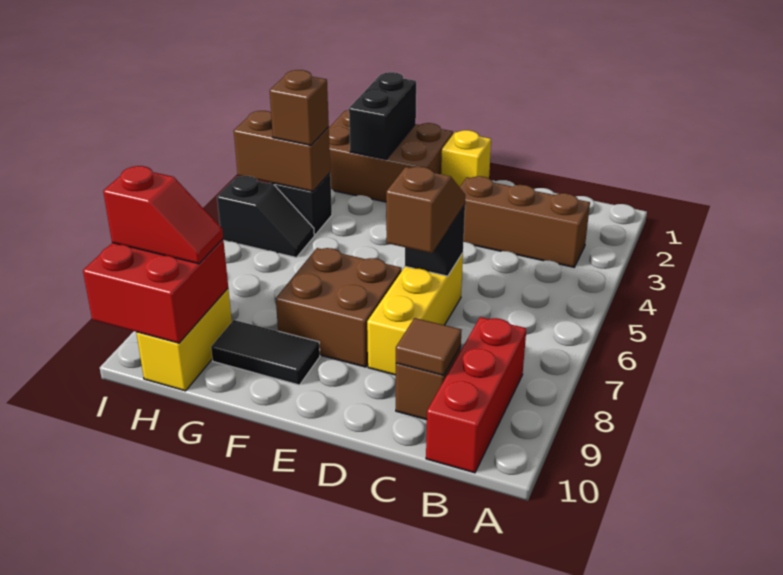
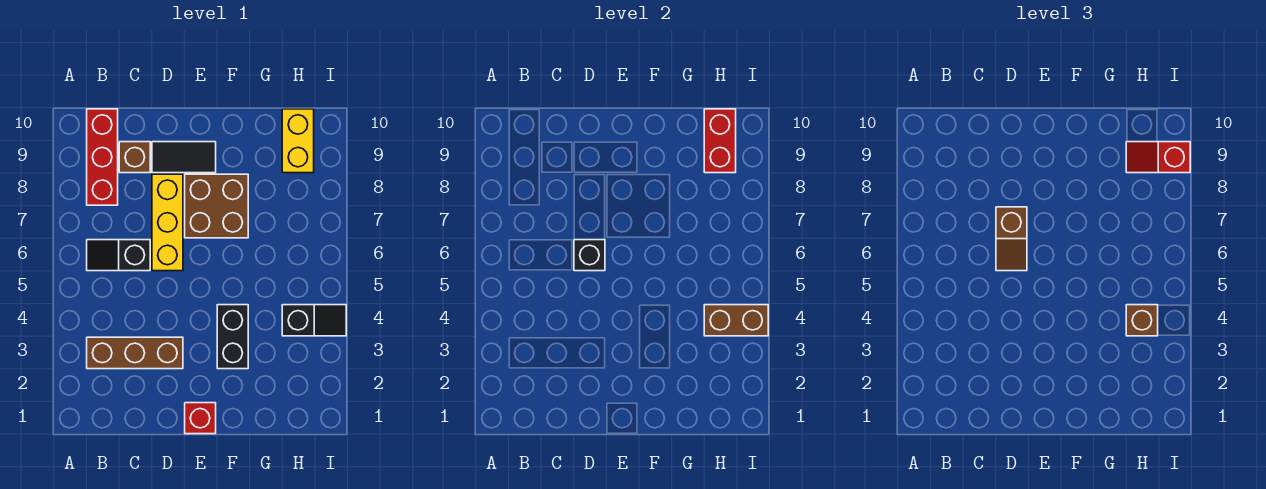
brown 1x1 tile [396,318,462,375] -> none
yellow 1x1 brick [441,130,491,187] -> red 1x1 brick [185,403,216,434]
brown 2x3 brick [329,110,453,202] -> none
black 1x2 tile [211,320,320,385] -> black 1x2 tile moved to [152,142,216,173]
black 1x2 brick [349,72,416,159] -> black 1x2 brick moved to [217,305,248,369]
black 1x2 slope [217,176,314,258] -> black 1x2 slope moved to [87,240,150,271]
red 2x2 brick [83,239,228,343] -> red 1x2 brick [704,109,736,173]

